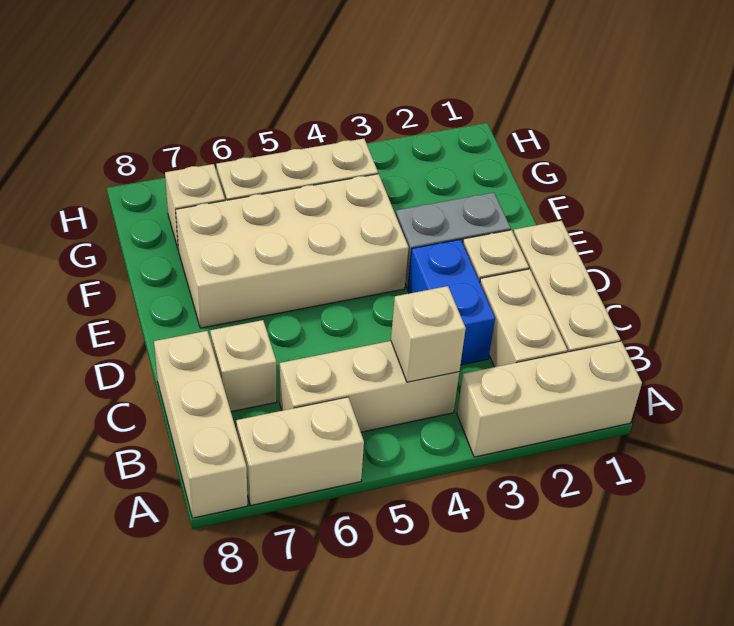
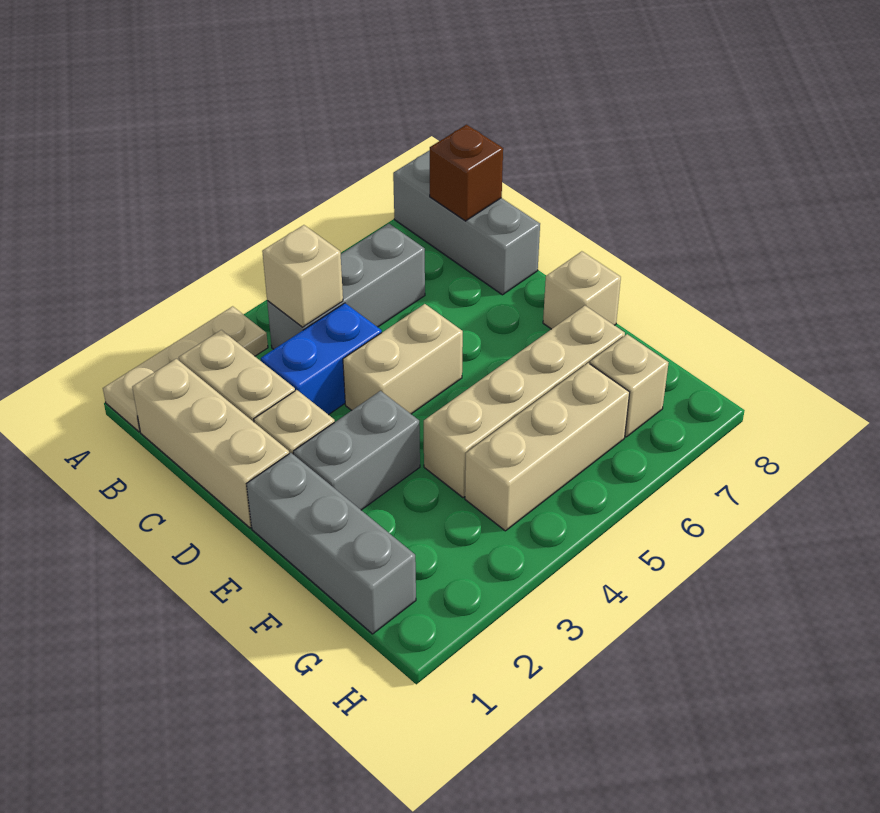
tan 1x3 brick [457,341,642,457] -> tan 1x3 plate [103,306,268,432]
tan 1x2 brick [236,397,364,505] -> tan 1x2 brick moved to [343,304,463,414]
tan 1x3 brick [154,331,248,518] -> grey 1x3 brick [393,150,540,295]
tan 1x3 brick [280,341,459,432] -> grey 1x3 brick [267,224,425,349]
none -> brown 1x1 brick [430,125,503,221]
blue 1x2 brick [408,239,495,365] -> blue 1x2 brick turned to [261,303,382,415]
tan 1x1 brick [210,320,277,412] -> tan 1x1 brick moved to [543,251,621,329]
none -> grey 1x3 brick [247,453,416,634]
tan 2x4 brick [176,174,409,328] -> tan 1x4 brick [424,306,625,498]

